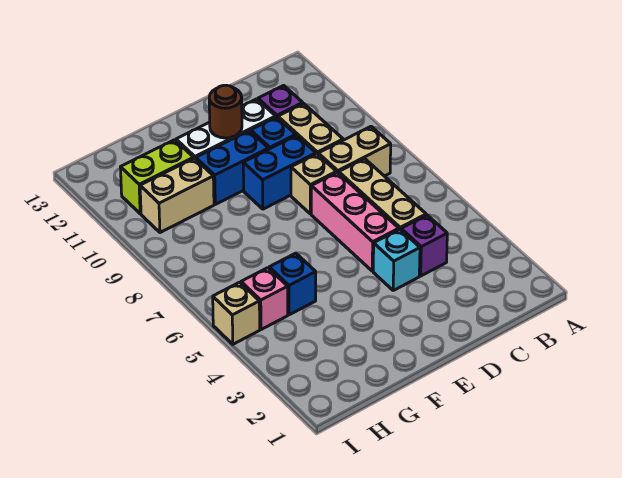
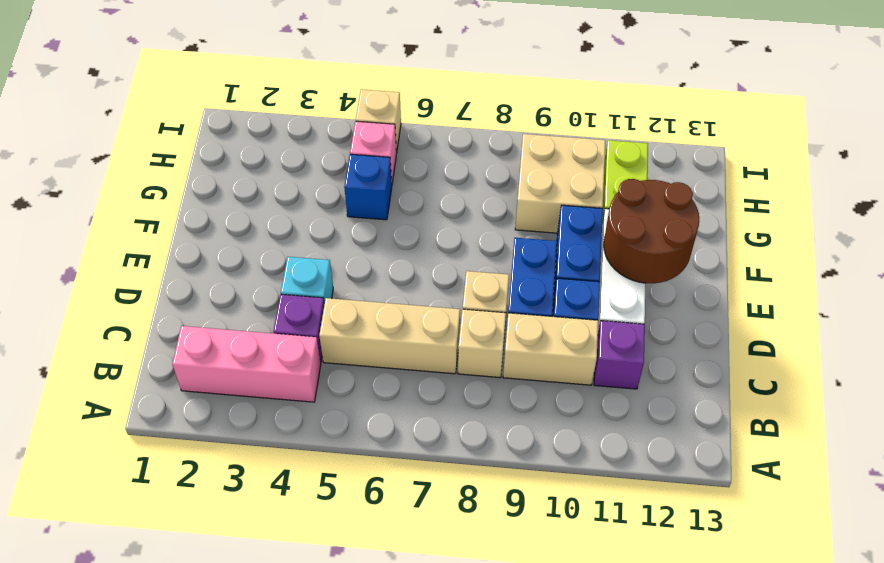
tan 1x2 brick [318,127,391,176] -> tan 1x1 brick [458,309,506,378]
pink 1x3 brick [311,172,399,271] -> pink 1x3 brick moved to [172,326,321,402]
brown 1x1 round brick [209,85,242,138] -> brown 2x2 round brick [604,179,699,283]
tan 1x2 brick [140,158,214,233] -> tan 2x2 brick [515,134,606,233]

